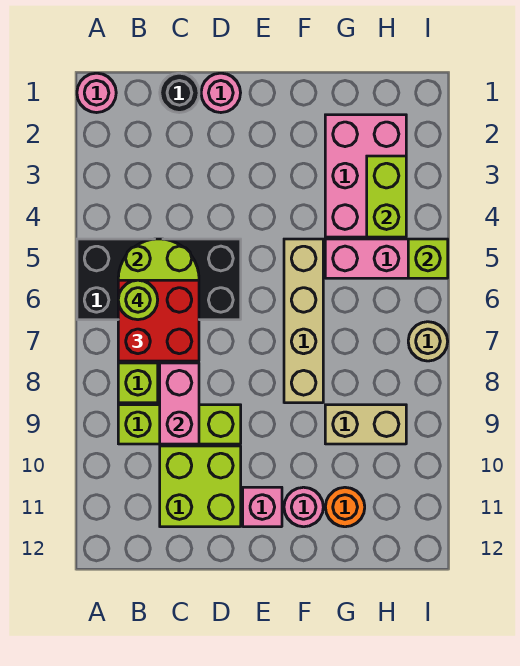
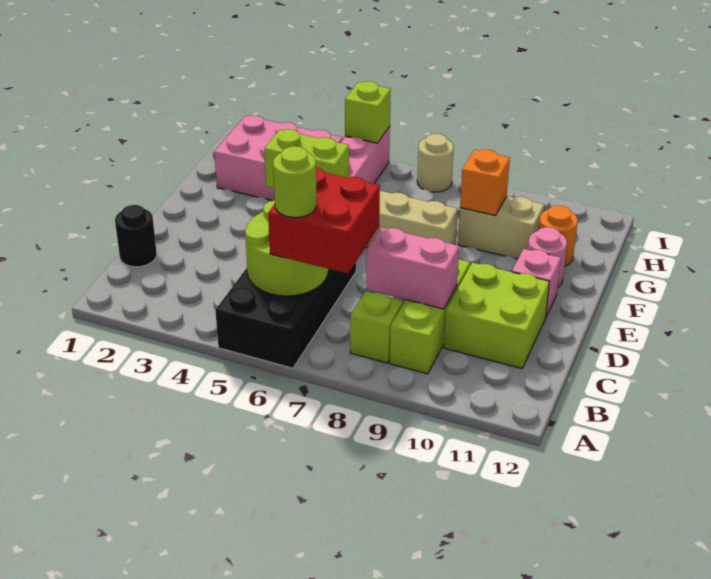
pink 1x1 round brick [77,73,116,113] -> none
pink 1x1 round brick [201,73,241,113] -> none
tan 1x2 brick [325,405,406,444] -> tan 1x2 brick turned to [458,196,544,259]
none -> orange 1x1 brick [460,150,510,216]
lime 1x2 brick [367,156,406,237] -> lime 1x2 brick moved to [264,129,349,188]

